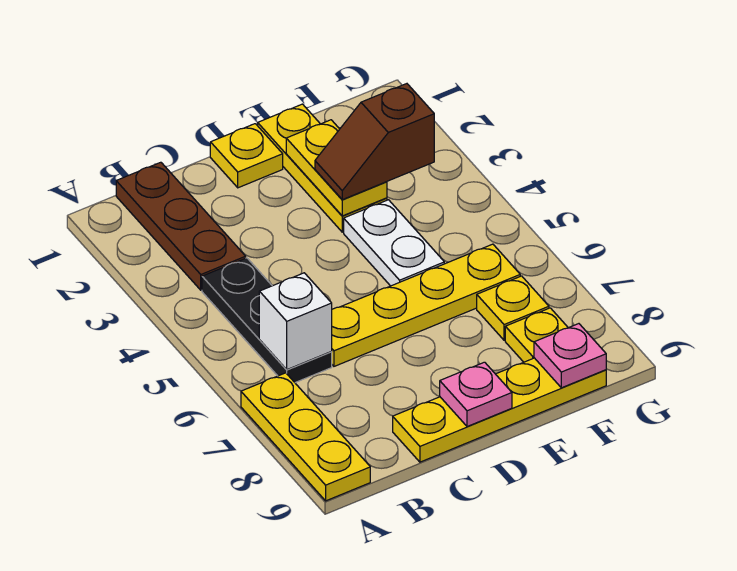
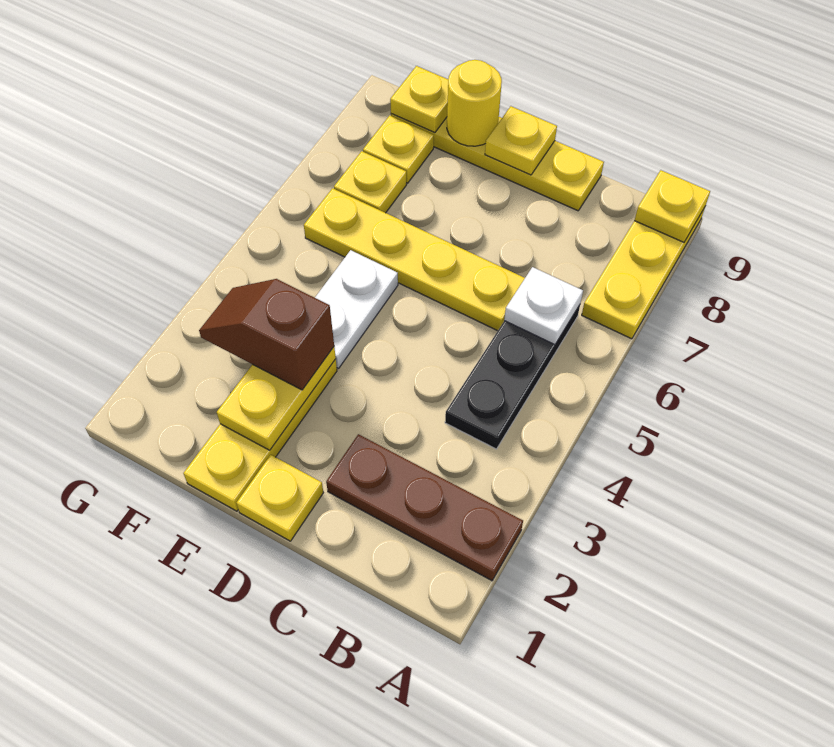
none -> yellow 1x1 plate [634,170,710,242]
brown 1x3 plate [116,162,246,290] -> brown 1x3 plate turned to [326,434,523,581]
white 1x1 brick [259,273,332,370] -> white 1x1 plate [504,267,583,345]
pink 1x1 plate [440,362,512,427] -> yellow 1x1 plate [485,106,557,175]
brown 1x2 slope [315,84,434,200] -> brown 1x2 slope turned to [199,279,334,390]
none -> yellow 1x1 round brick [447,60,502,146]
pink 1x1 plate [534,324,606,388] -> yellow 1x1 plate [390,66,448,133]

